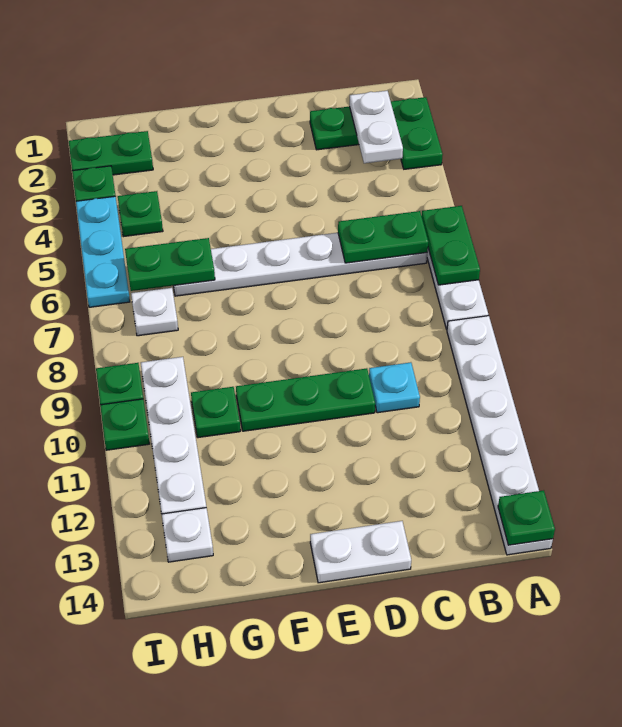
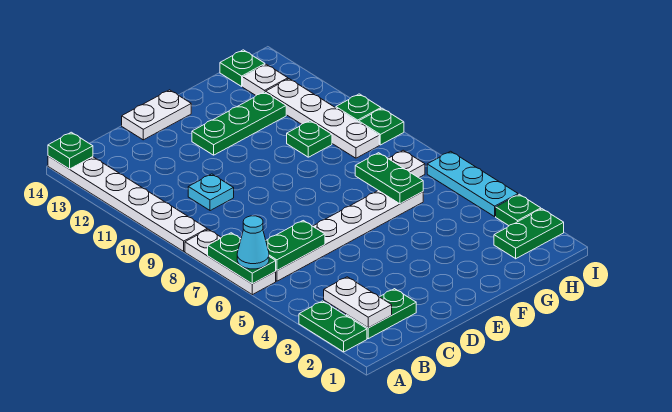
none -> cyan 1x1 cone [237,216,269,269]
green 1x3 plate [236,368,375,431] -> green 1x3 plate moved to [192,92,286,155]
green 1x2 plate [125,238,215,291] -> green 1x2 plate turned to [355,153,423,204]
green 1x1 plate [118,191,163,237] -> green 1x1 plate moved to [220,50,265,86]

